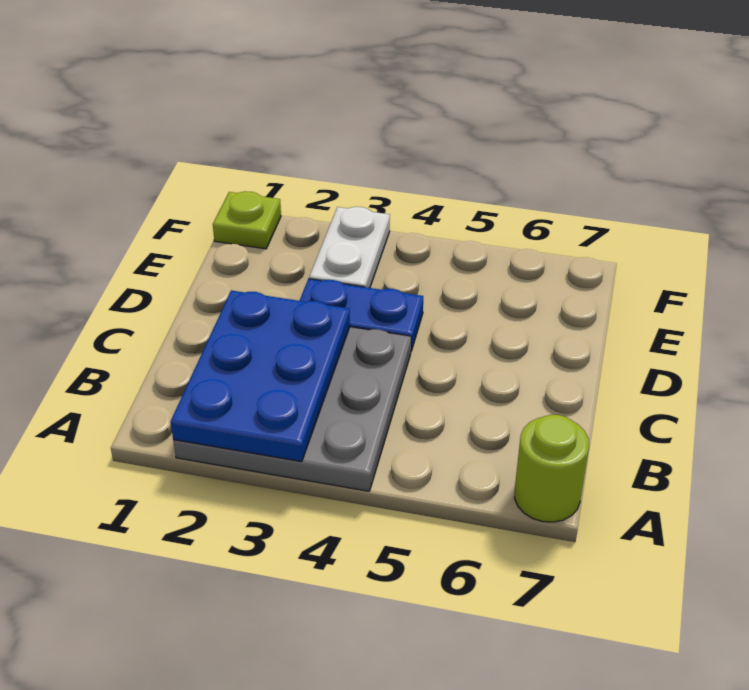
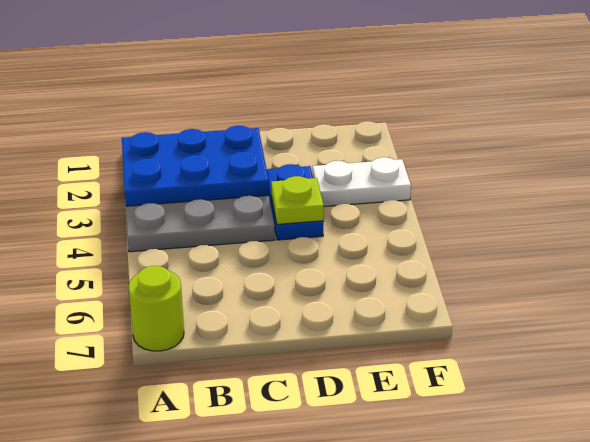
lime 1x1 plate [213,191,281,249] -> lime 1x1 plate moved to [271,176,324,224]

